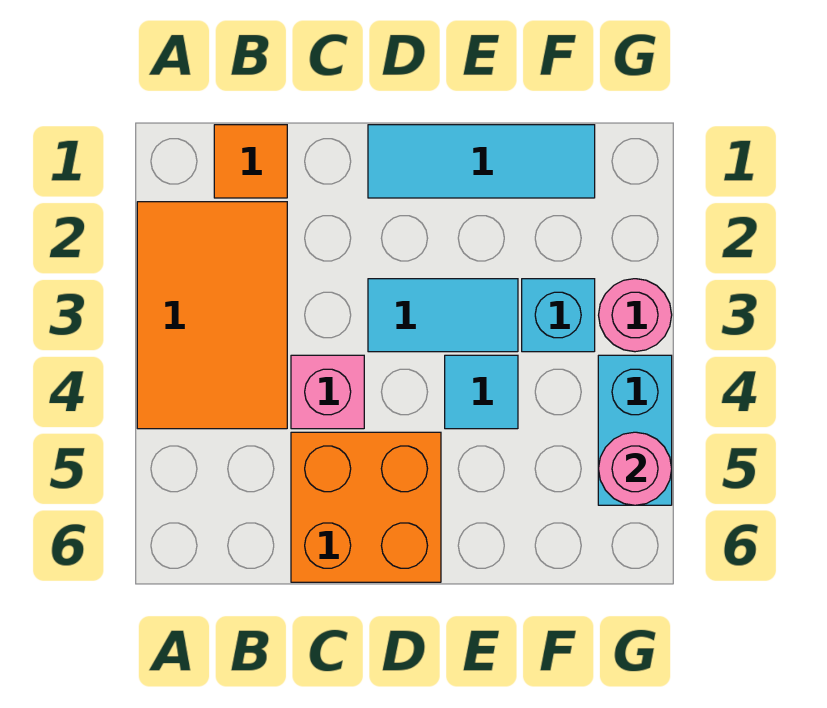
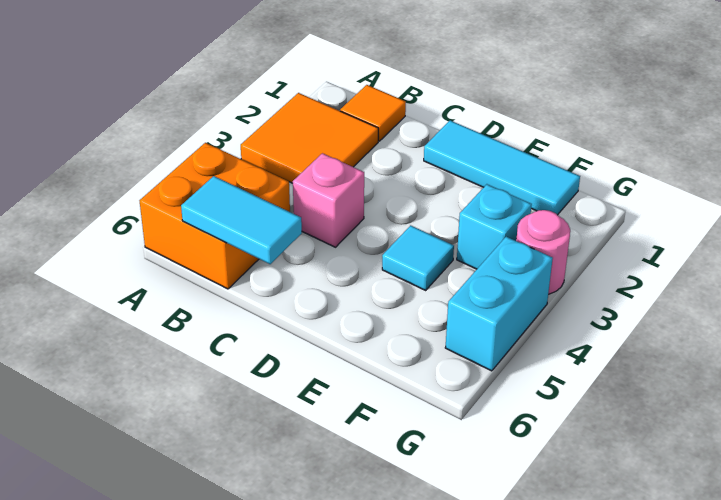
orange 2x3 tile [137,202,287,429] -> orange 2x2 tile [241,93,378,183]
orange 2x2 brick [291,432,441,582] -> orange 2x2 brick moved to [140,143,290,289]
cyan 1x2 tile [368,279,518,352] -> cyan 1x2 tile moved to [181,176,302,264]
pink 1x1 round brick [598,432,672,505] -> none

